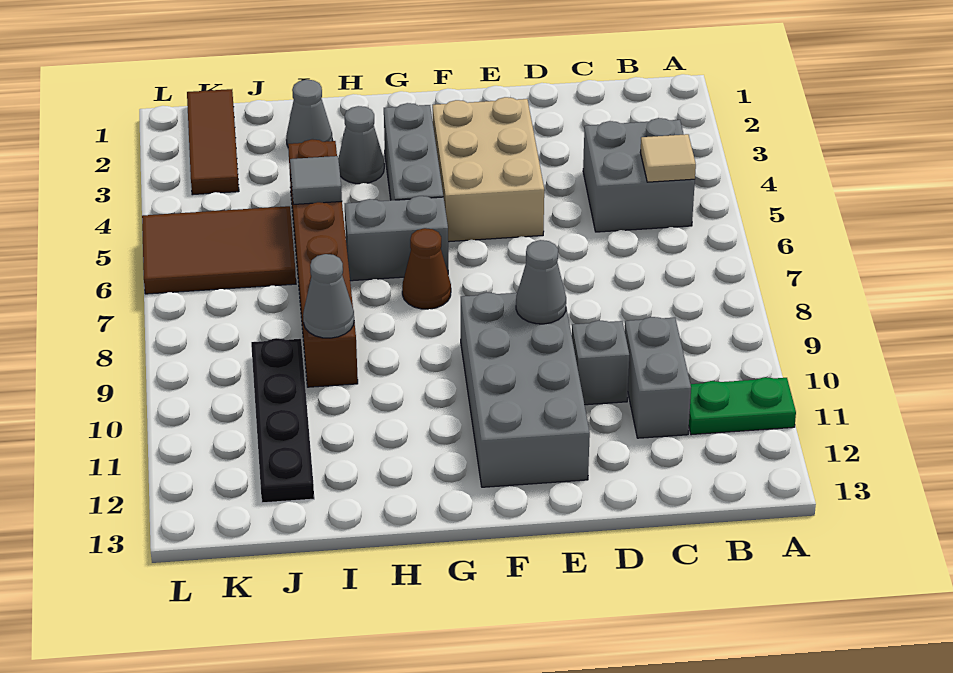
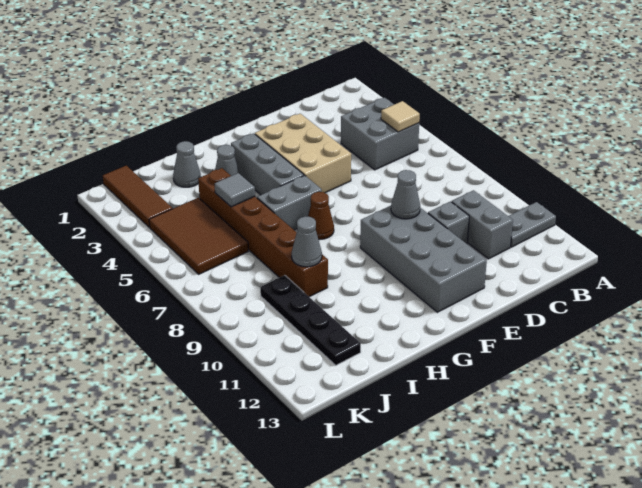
green 1x2 plate [689,377,796,435] -> grey 1x2 plate [509,202,556,247]
brown 2x3 tile [142,206,296,294] -> brown 2x3 tile turned to [149,198,248,274]

